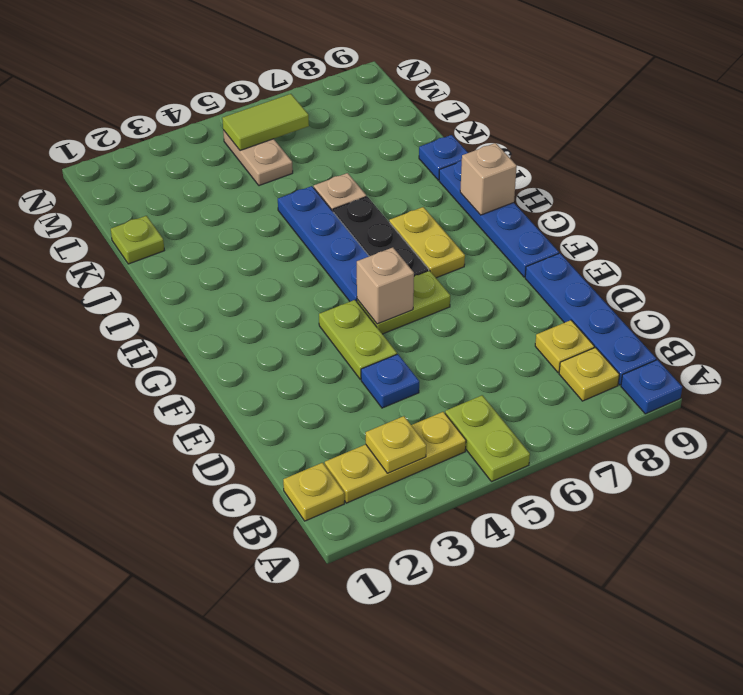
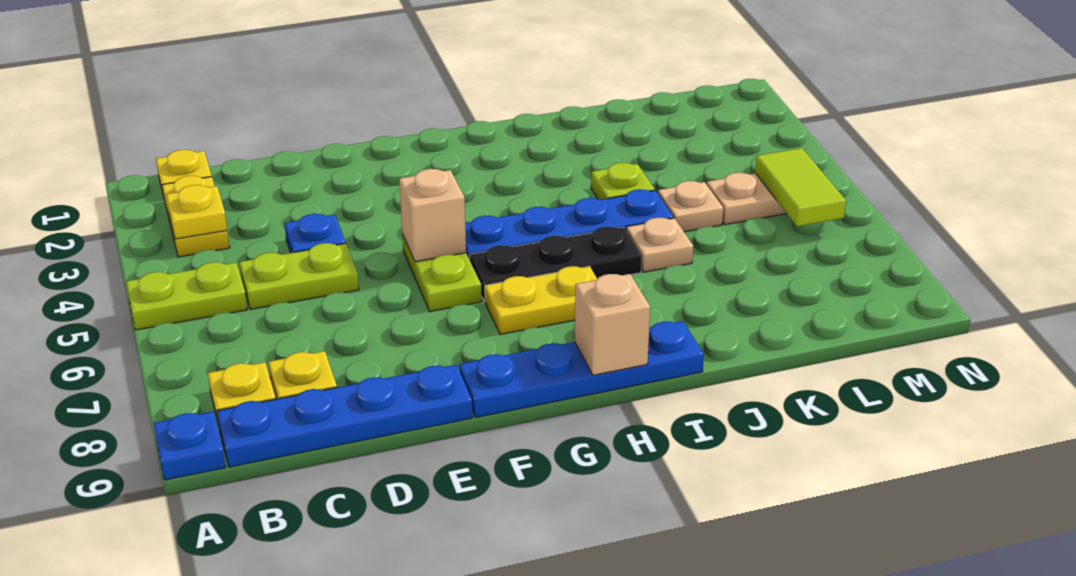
yellow 1x3 plate [325,412,466,503] -> yellow 1x2 plate [162,176,230,257]
lime 1x2 plate [319,300,397,379] -> lime 1x2 plate moved to [239,243,359,310]
blue 1x1 plate [419,135,468,180] -> none
lime 1x1 plate [111,216,164,264] -> lime 1x1 plate moved to [591,163,655,200]
none -> tan 1x1 plate [658,181,723,232]

